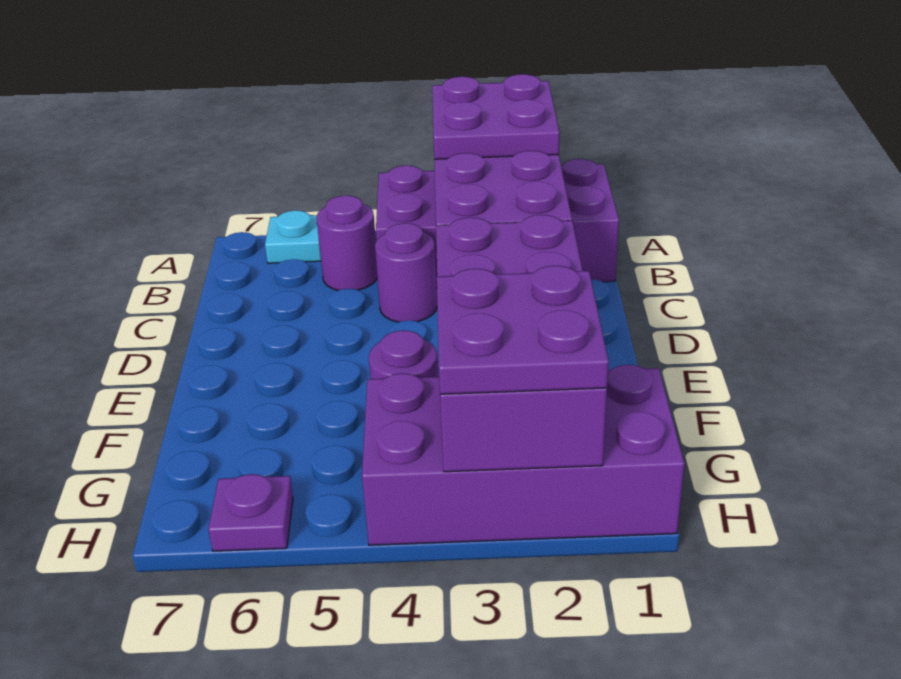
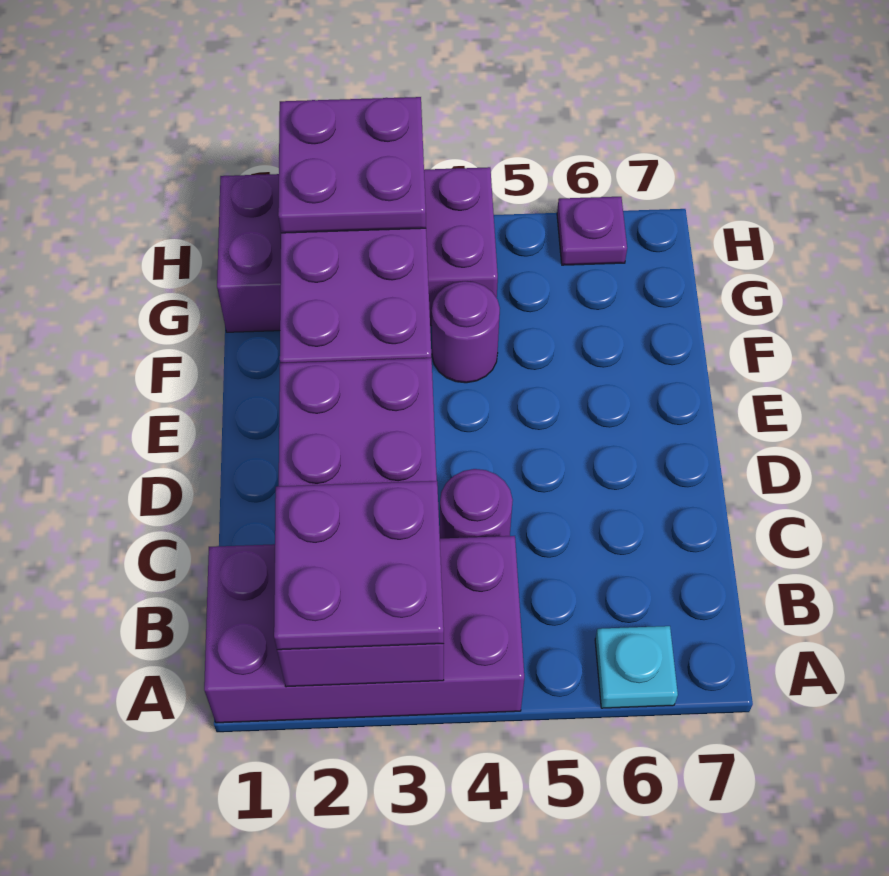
purple 1x1 round brick [316,196,377,290] -> none

